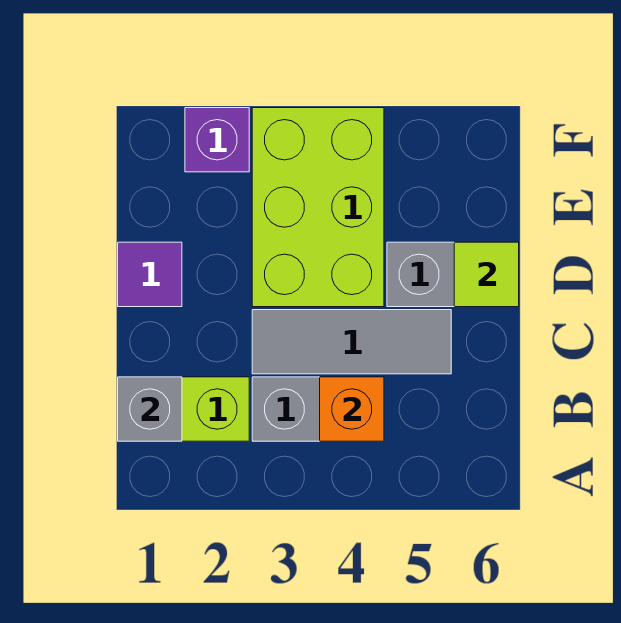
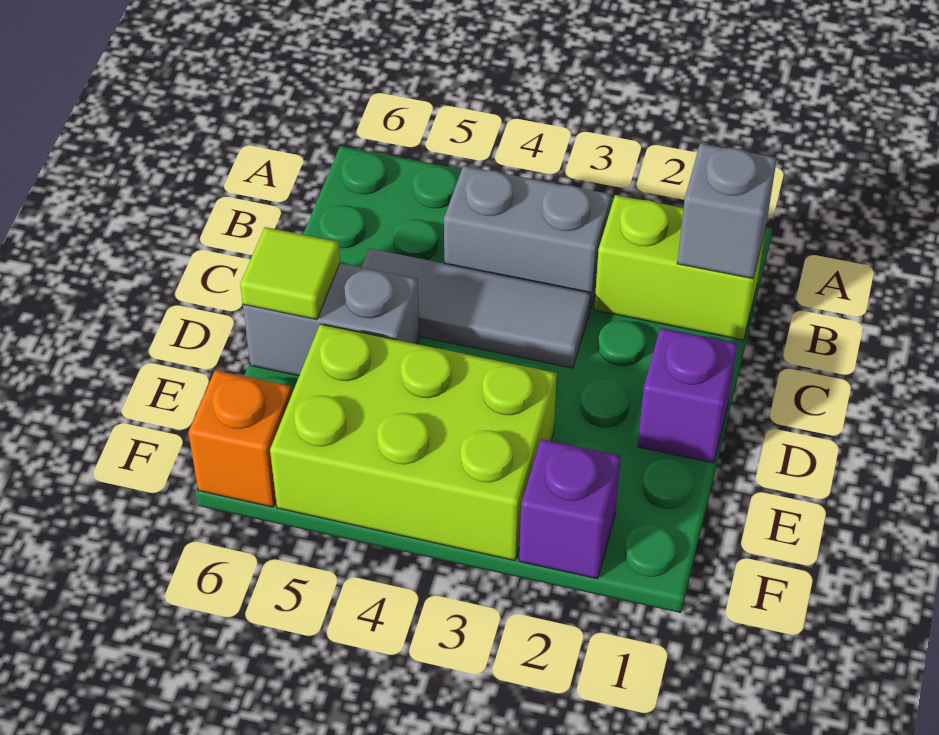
orange 1x1 brick [320,377,384,441] -> orange 1x1 brick moved to [188,370,292,507]
purple 1x1 tile [118,242,182,307] -> purple 1x1 brick [638,328,737,463]
lime 2x3 brick [252,108,384,307] -> lime 2x3 brick turned to [270,324,557,561]

